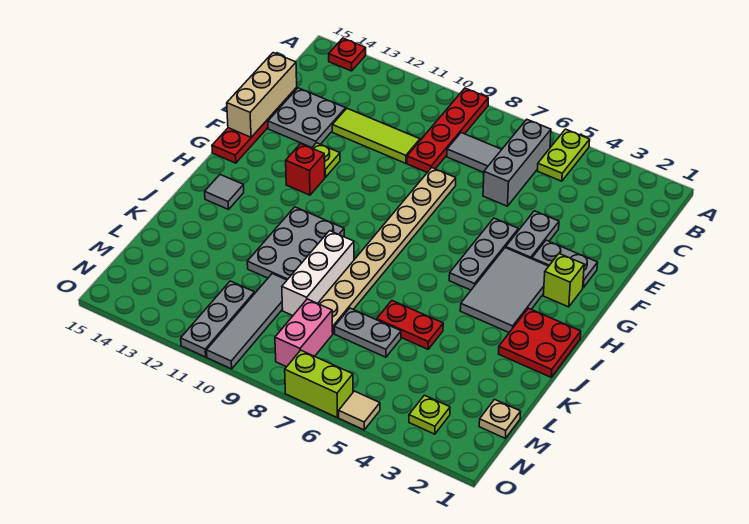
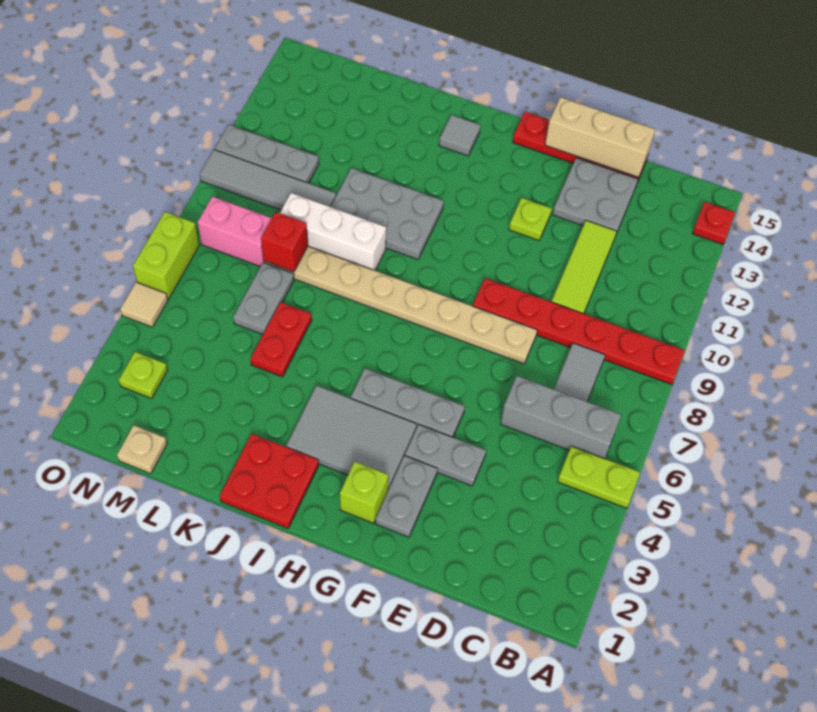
red 1x4 plate [407,88,488,172] -> red 1x6 plate [473,278,685,385]
red 1x1 brick [286,144,325,195] -> red 1x1 brick moved to [261,212,308,272]

